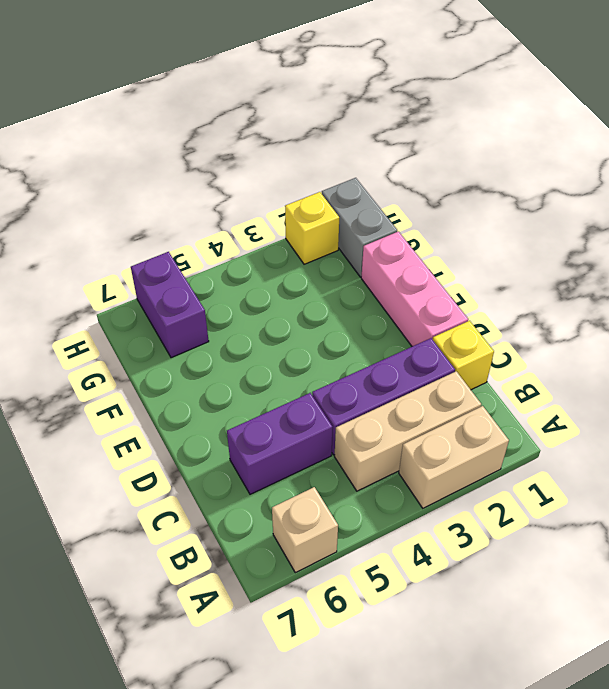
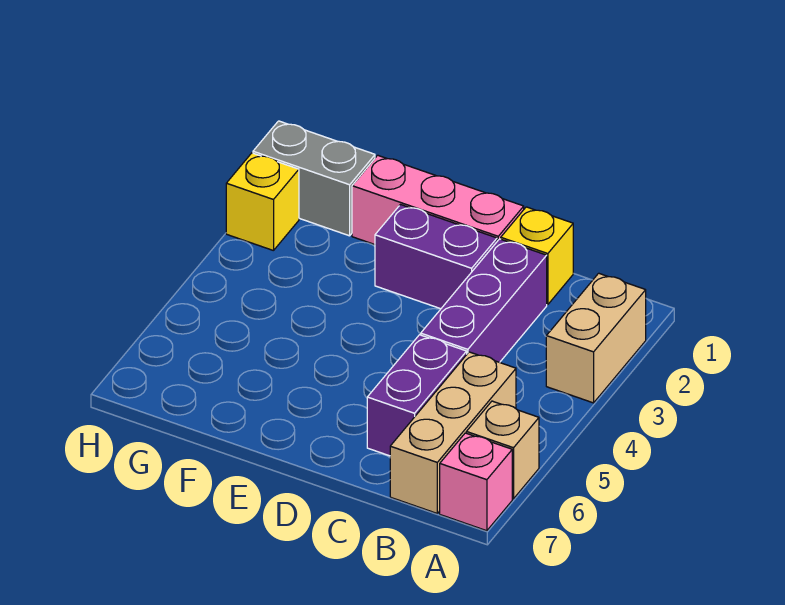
none -> pink 1x1 brick [440,433,512,531]
tan 1x3 brick [334,371,481,491] -> tan 1x3 brick moved to [390,352,516,513]
purple 1x2 brick [131,252,209,358] -> purple 1x2 brick moved to [375,205,497,309]

